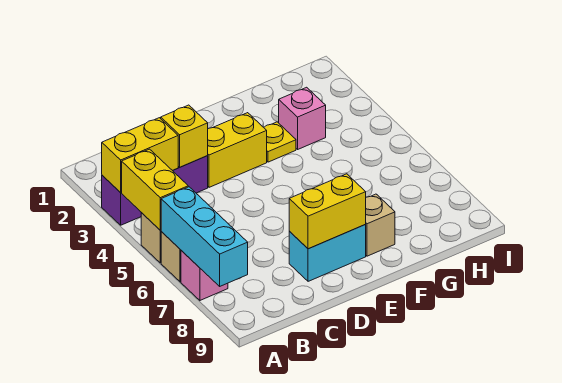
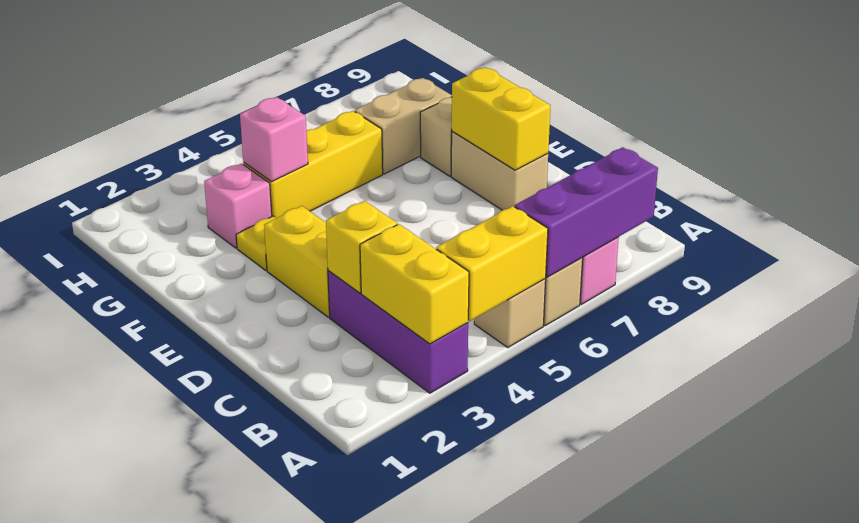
cyan 1x3 brick [161,187,248,286] -> purple 1x3 brick [515,147,658,277]
cyan 1x2 brick [289,225,366,281] -> tan 1x2 brick [451,132,548,210]
none -> yellow 1x3 brick [243,111,383,218]
none -> pink 1x1 brick [240,97,308,182]
none -> tan 1x2 brick [355,78,452,174]

